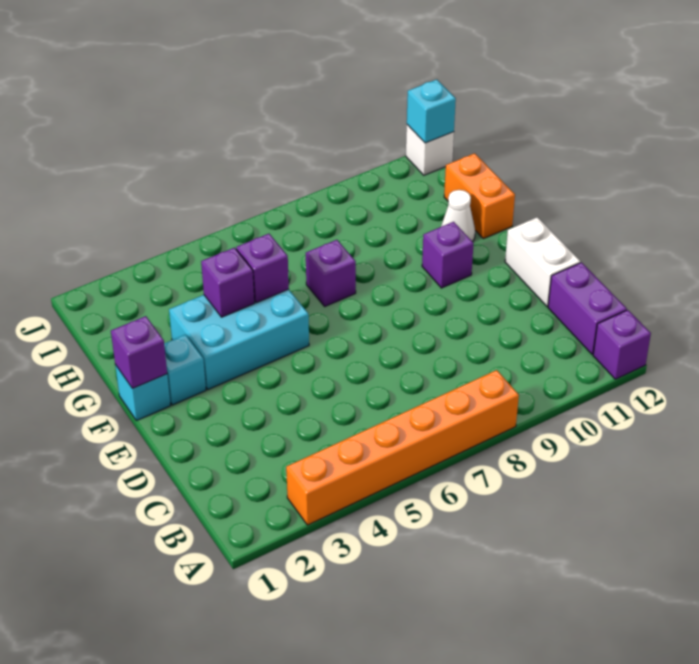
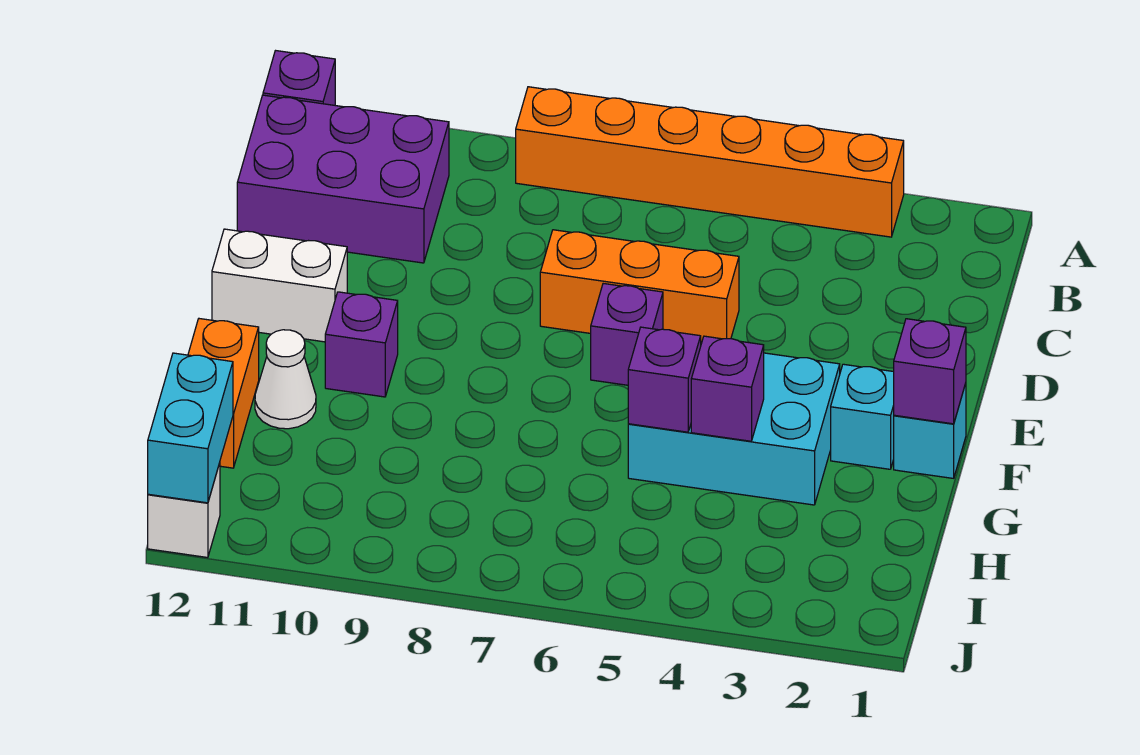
purple 1x2 brick [548,263,627,354] -> purple 2x3 brick [237,95,449,263]
none -> orange 1x3 brick [540,230,739,344]
white 1x2 brick [505,217,580,306] -> white 1x2 brick turned to [212,229,347,342]
purple 1x1 brick [306,240,356,306] -> purple 1x1 brick moved to [591,283,663,385]
cyan 1x1 brick [407,80,456,143] -> cyan 1x2 brick [148,353,233,503]

